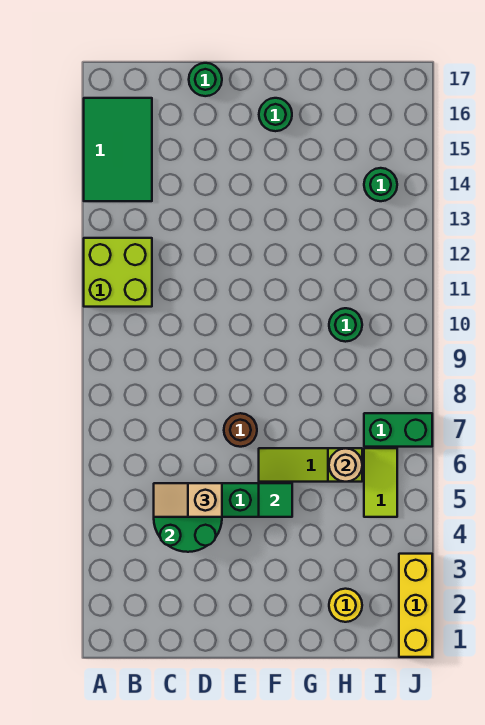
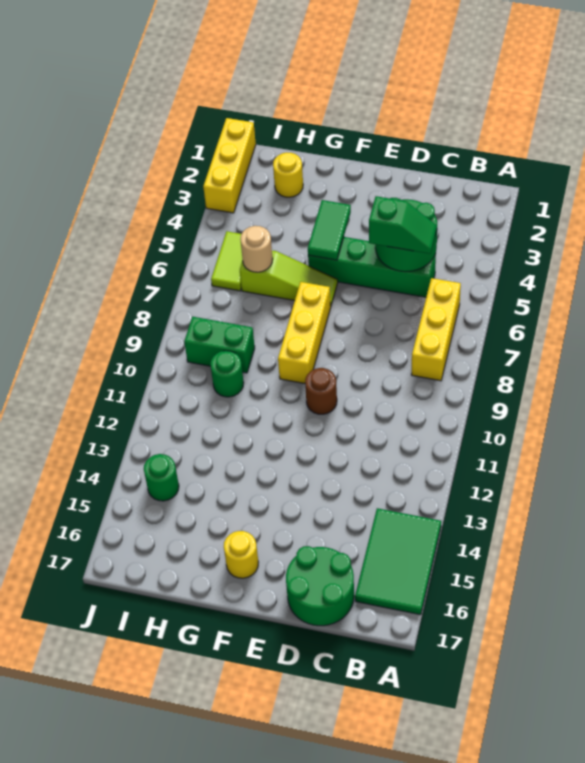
lime 2x2 brick [84,238,152,307] -> none
none -> yellow 1x3 brick [411,278,461,381]
tan 1x2 slope [154,483,222,517] -> green 1x2 slope [369,196,437,254]
green 1x1 round brick [189,63,222,96] -> green 2x2 round brick [286,546,354,626]
brown 1x1 round brick [224,413,257,447] -> brown 1x1 round brick moved to [305,368,337,414]
green 1x1 tile [259,483,292,517] -> green 1x2 tile [308,200,351,260]
none -> yellow 1x3 brick [278,282,331,384]
green 1x1 round brick [259,98,292,131] -> yellow 1x1 round brick [224,531,258,578]
green 1x2 brick [364,413,432,447] -> green 1x2 brick moved to [184,316,255,373]

